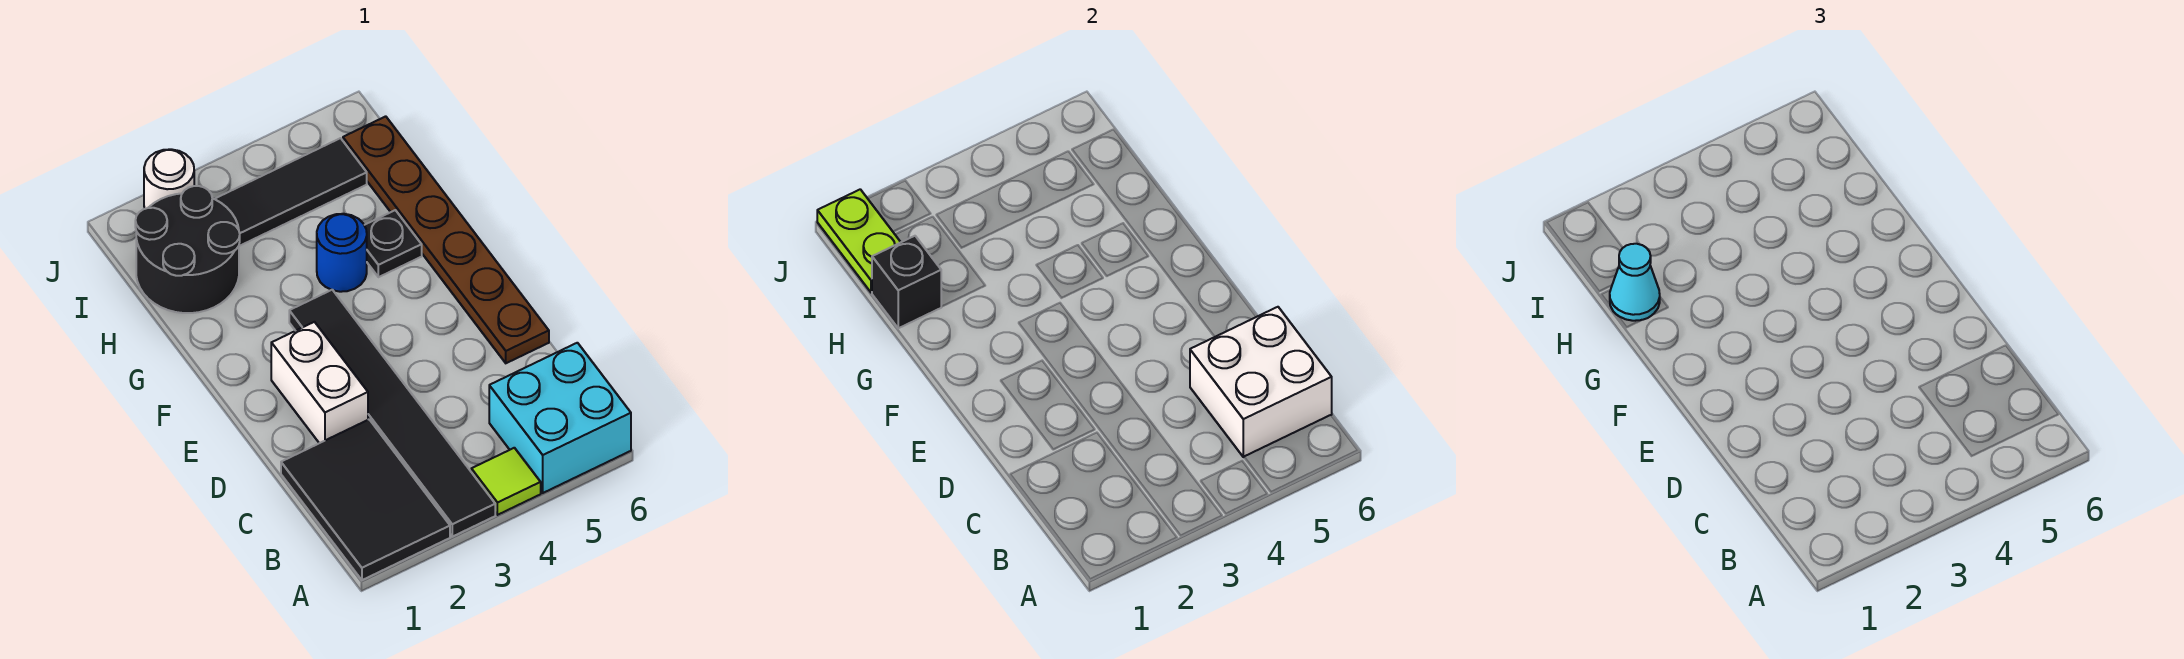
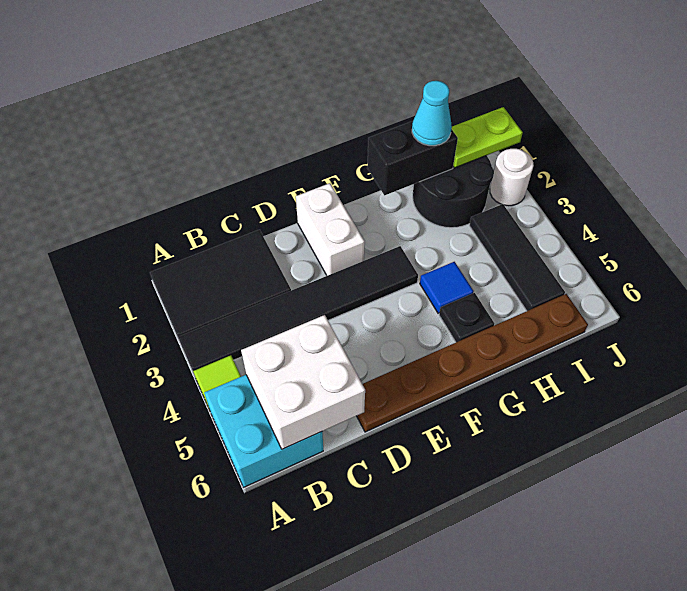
white 1x2 brick [271,322,368,443] -> white 1x2 brick turned to [296,183,365,276]
blue 1x1 round brick [317,214,367,292] -> blue 1x1 tile [420,262,474,313]
black 1x1 brick [872,236,941,328] -> black 1x2 brick [367,121,458,195]

